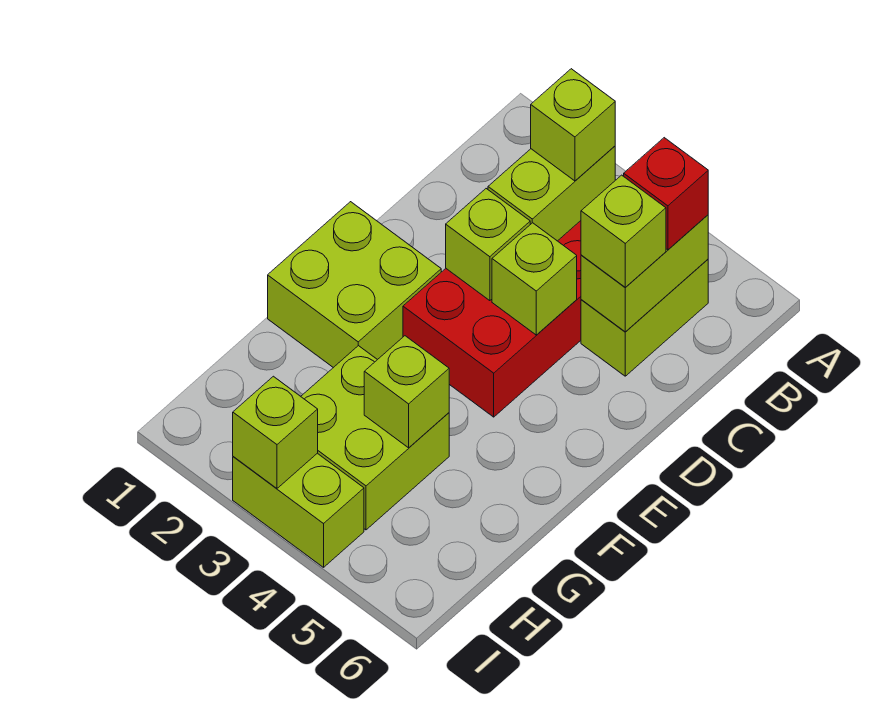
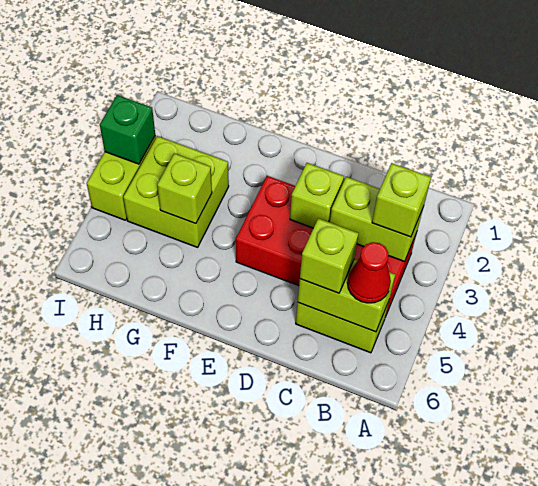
red 1x1 brick [624,138,708,250] -> red 1x1 cone [348,242,391,303]
lime 1x1 brick [492,223,577,335] -> none
lime 2x2 brick [268,202,441,368] -> none
lime 1x1 brick [233,376,318,488] -> green 1x1 brick [100,95,155,164]

